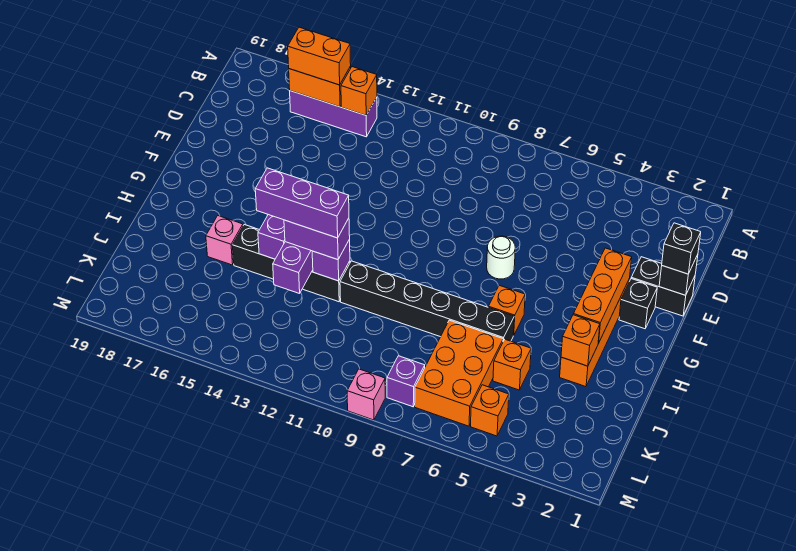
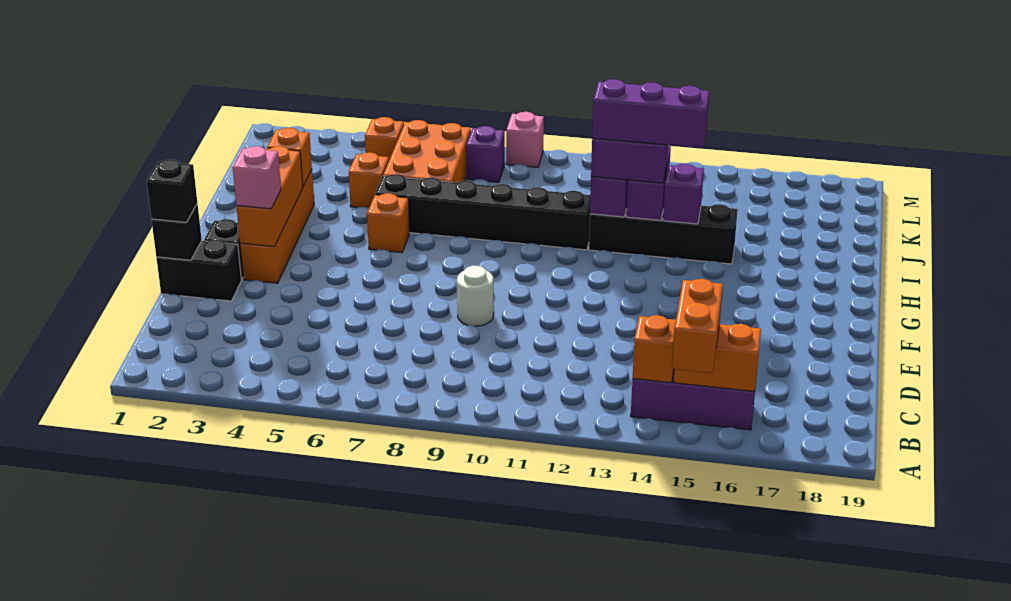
orange 1x2 brick [288,27,351,85] -> orange 1x2 brick turned to [672,279,723,373]
white 1x1 round brick [487,236,515,279] -> white 1x1 round brick moved to [457,266,494,326]
pink 1x1 brick [206,216,243,265] -> pink 1x1 brick moved to [233,146,281,209]

